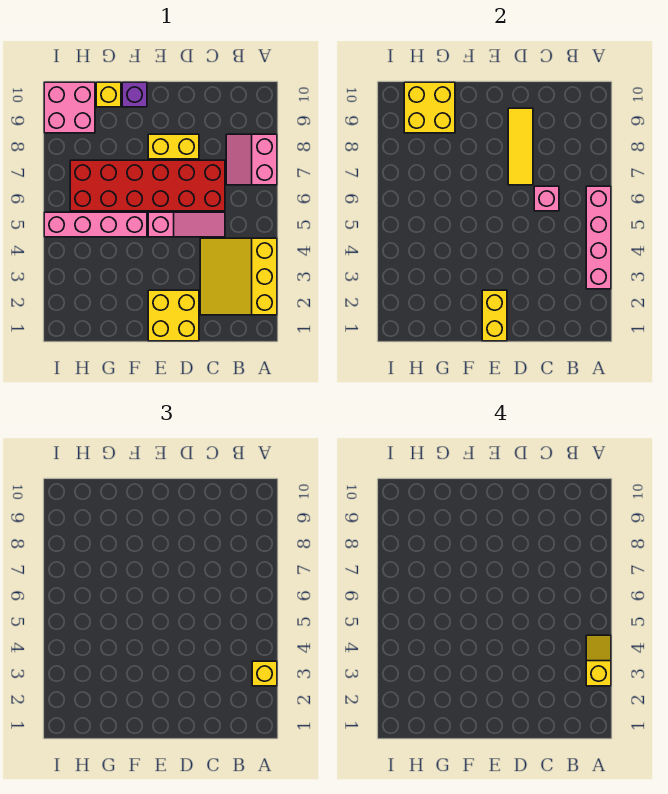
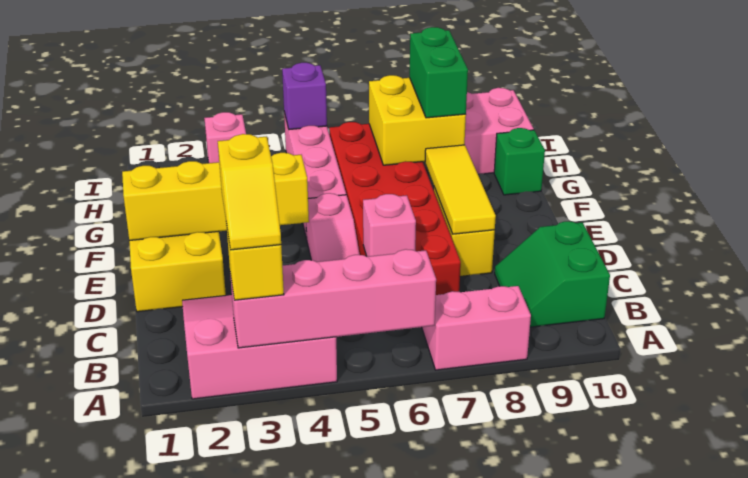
yellow 3x3 slope [200,238,277,315] -> pink 3x3 slope [182,295,337,399]
yellow 1x2 slope [586,635,611,686] -> yellow 1x2 slope turned to [218,134,281,250]
none -> green 2x2 slope [495,221,610,327]
yellow 1x3 tile [508,108,533,185] -> yellow 1x3 tile turned to [425,145,496,234]
yellow 1x2 brick [482,290,507,341] -> yellow 1x4 brick [122,153,309,241]
purple 1x1 brick [122,82,147,107] -> purple 1x1 brick moved to [282,63,327,130]
none -> green 1x2 brick [409,27,468,118]
yellow 2x2 brick [404,82,455,133] -> yellow 2x2 brick moved to [369,75,466,165]
yellow 1x1 brick [96,82,121,107] -> green 1x1 brick [494,128,545,195]
none -> pink 1x1 brick [204,112,246,163]

